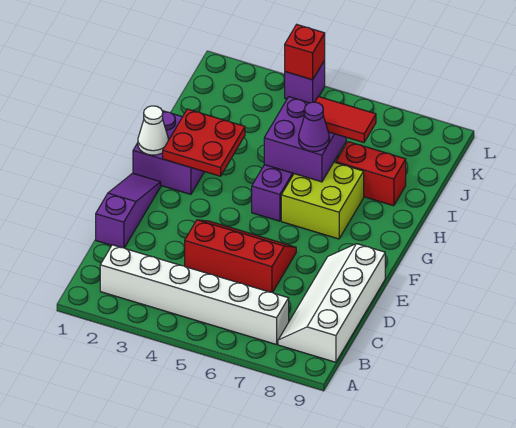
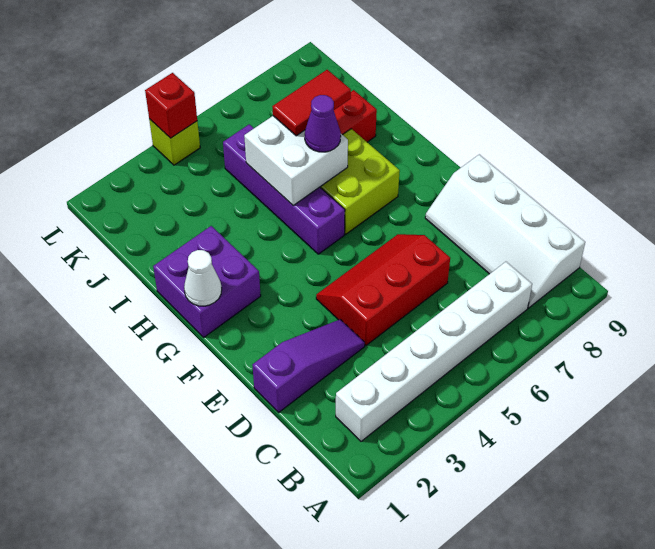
purple 1x3 slope [96,173,161,248] -> purple 1x3 slope turned to [252,319,365,412]
red 2x2 plate [163,109,245,176] -> none
purple 2x2 brick [264,97,346,182] -> white 2x2 brick [244,116,348,205]
purple 1x1 brick [285,61,325,103] -> lime 1x1 brick [149,119,200,165]

